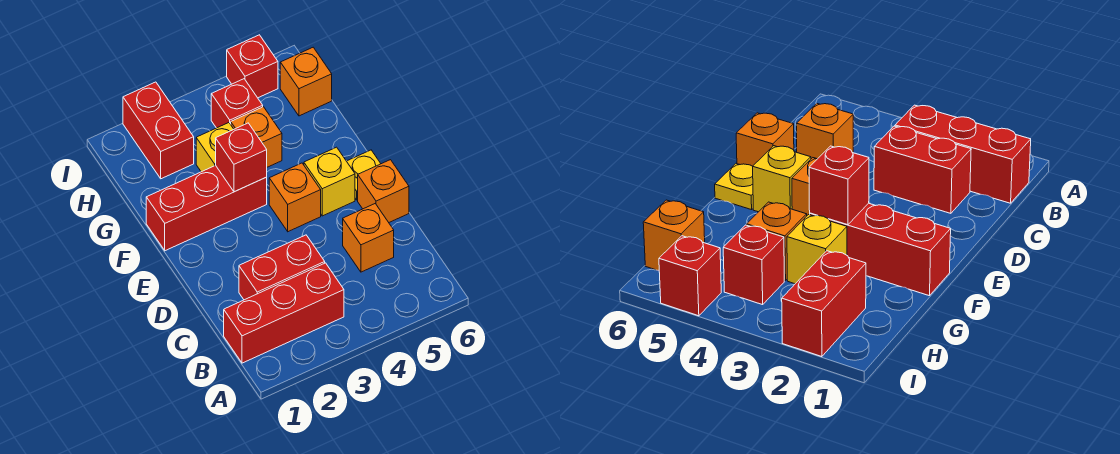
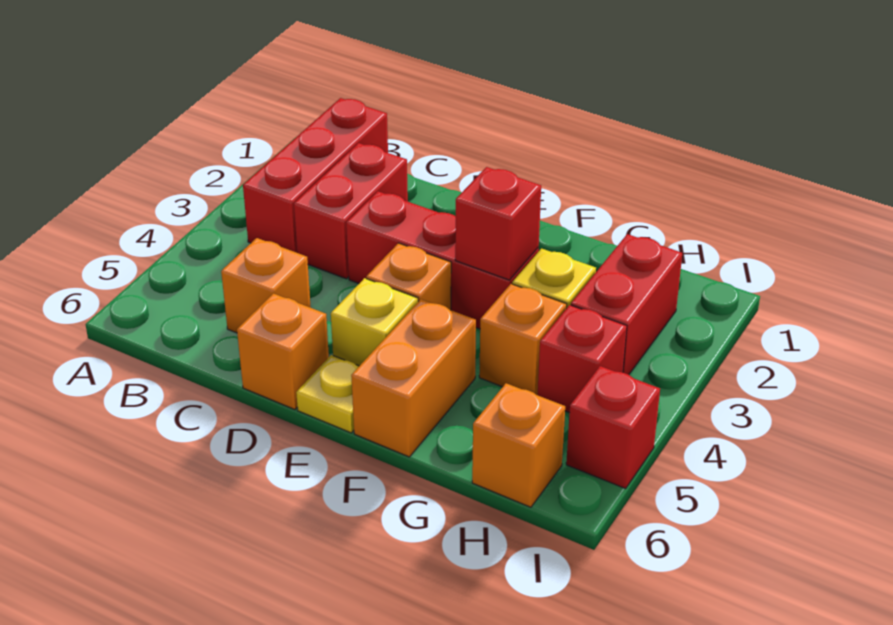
red 1x3 brick [146,165,267,251] -> red 1x3 brick turned to [346,191,539,329]
none -> orange 1x2 brick [351,299,476,457]
red 1x2 brick [123,82,194,179] -> red 1x2 brick turned to [571,234,682,375]

